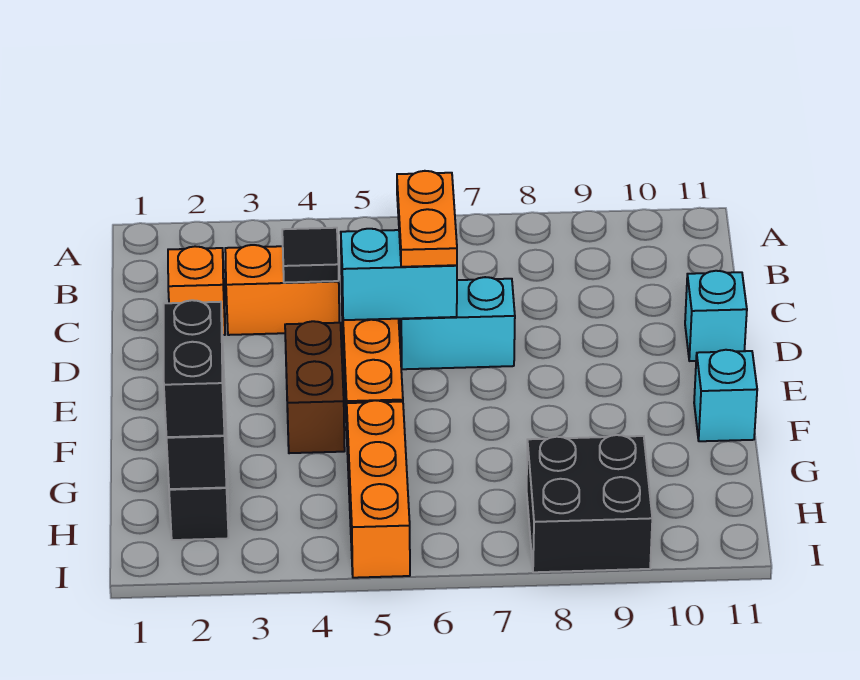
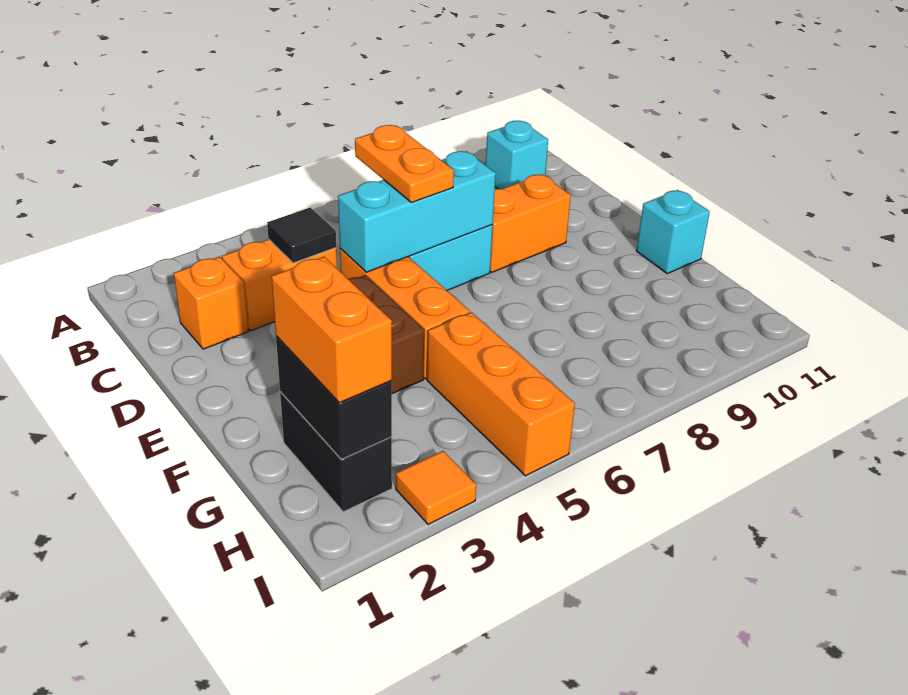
cyan 1x2 brick [341,229,457,320] -> cyan 1x3 brick [338,151,496,272]
none -> orange 1x2 brick [490,174,571,272]
cyan 1x1 brick [685,271,747,361] -> cyan 1x1 brick moved to [486,121,548,189]
black 1x2 brick [164,300,225,437] -> orange 1x2 brick [272,257,392,403]
black 2x2 brick [527,435,652,572] -> none
none -> orange 1x1 tile [396,451,476,524]

